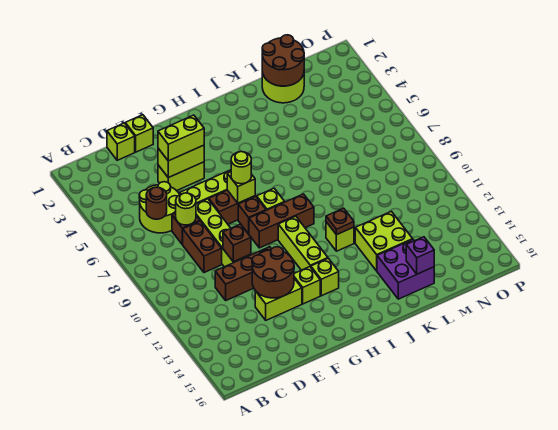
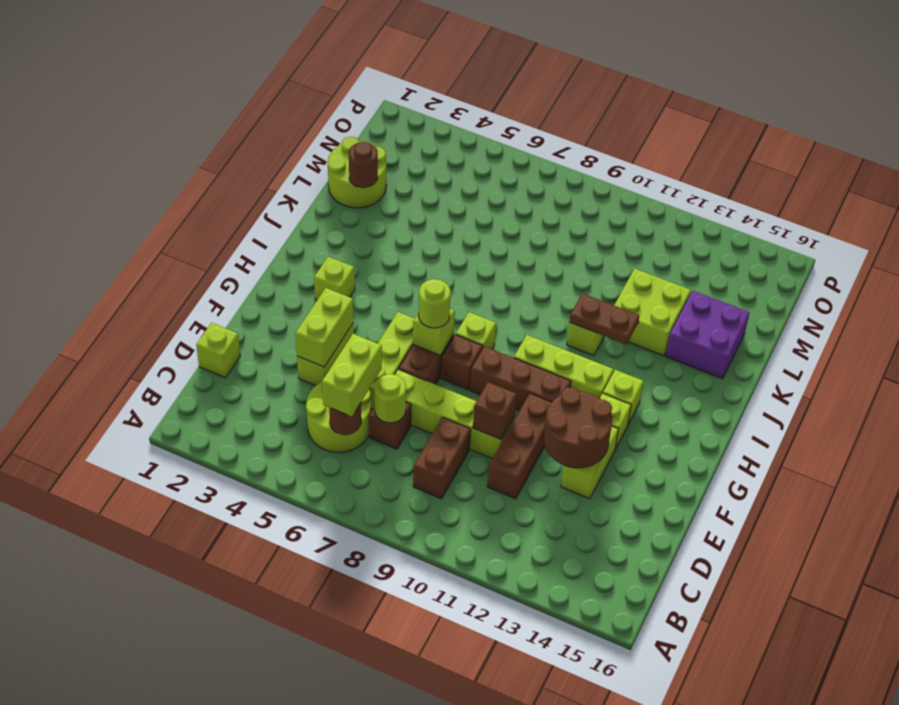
brown 1x2 brick [182,221,222,273] -> brown 1x2 brick turned to [413,417,471,499]
lime 1x1 brick [125,115,153,152] -> lime 1x1 brick moved to [314,257,355,301]
lime 1x2 brick [158,115,204,161] -> lime 1x2 brick moved to [322,334,382,416]
brown 1x3 brick [249,194,314,248] -> brown 1x3 brick turned to [470,346,571,411]
brown 1x1 plate [326,208,354,235] -> brown 1x2 plate [569,293,639,344]
brown 2x2 round brick [262,35,304,86] -> brown 1x1 round brick [349,142,378,188]
purple 1x1 brick [406,237,434,274] -> none

